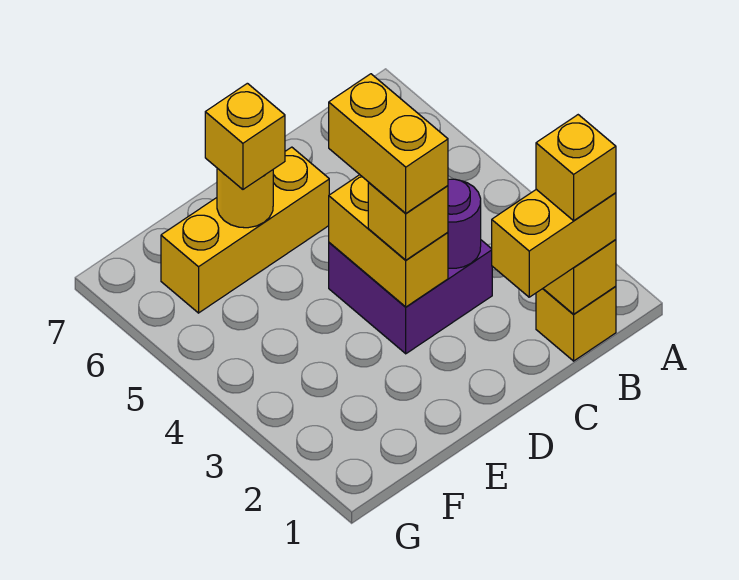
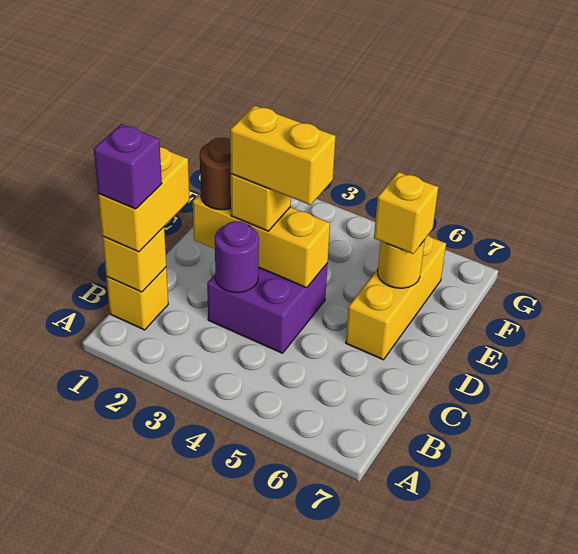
yellow 1x1 brick [536,115,616,221] -> purple 1x1 brick [94,124,162,209]
none -> brown 1x1 round brick [200,138,231,210]
yellow 1x2 brick [329,175,448,307] -> yellow 1x3 brick [193,193,330,288]

